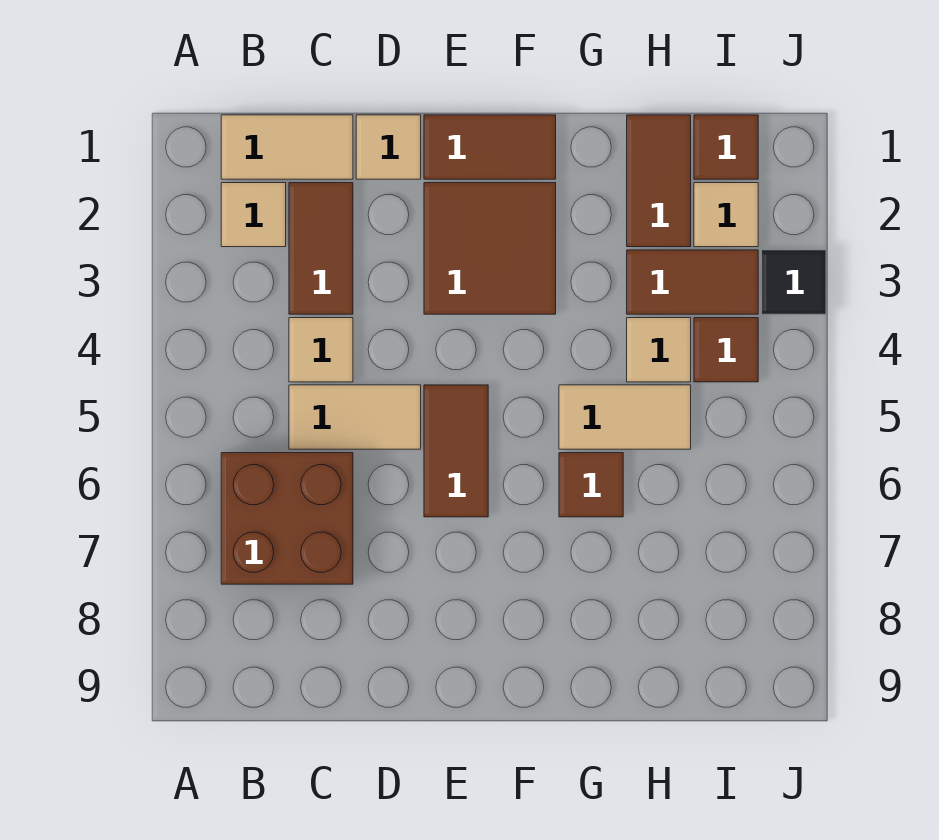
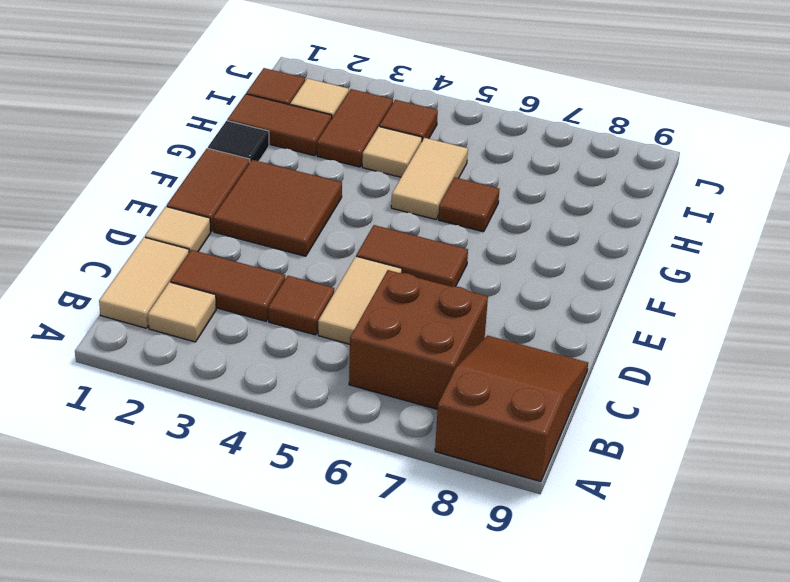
none -> brown 2x3 slope [435,336,588,482]
tan 1x1 tile [289,318,353,382] -> brown 1x1 tile [268,276,334,335]
black 1x1 tile [762,250,826,314] -> black 1x1 tile moved to [208,121,269,162]

